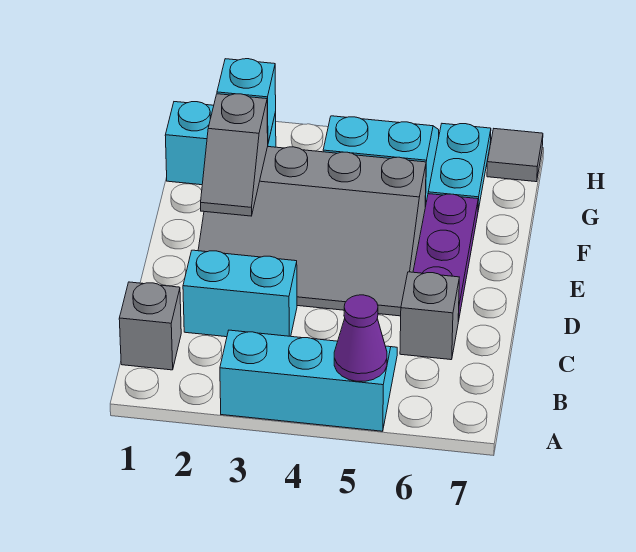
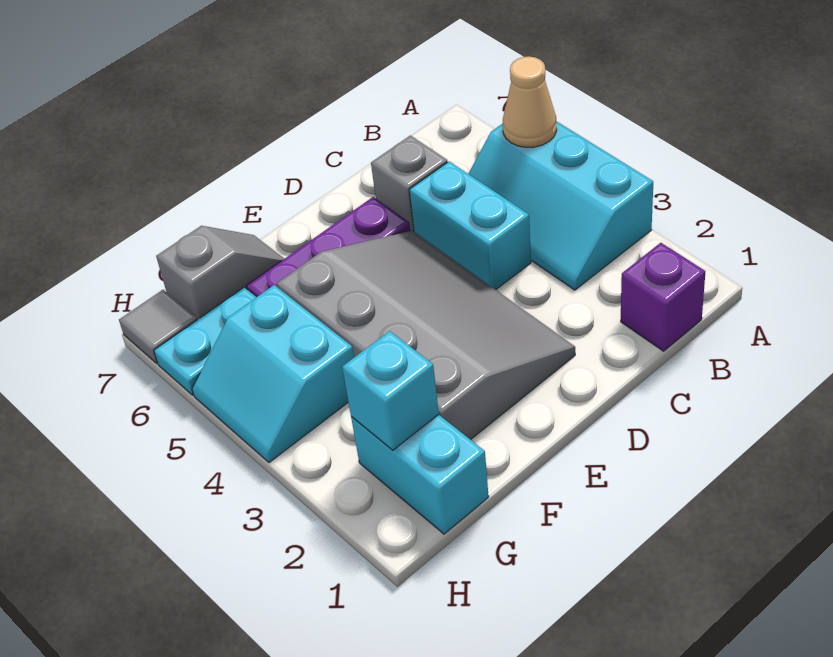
purple 1x1 cone [334,295,387,381] -> tan 1x1 cone [503,57,557,147]
grey 1x1 brick [119,282,181,370] -> purple 1x1 brick [621,243,706,351]
cyan 1x2 brick [183,250,297,337] -> cyan 1x2 brick moved to [410,161,531,290]
grey 1x2 slope [201,94,268,216] -> grey 1x2 slope moved to [156,226,284,320]

